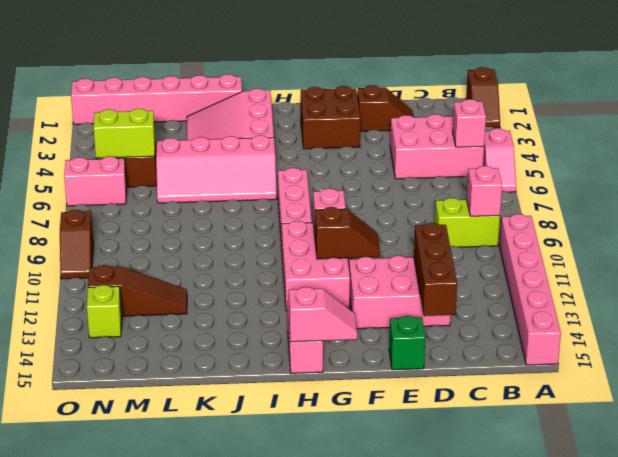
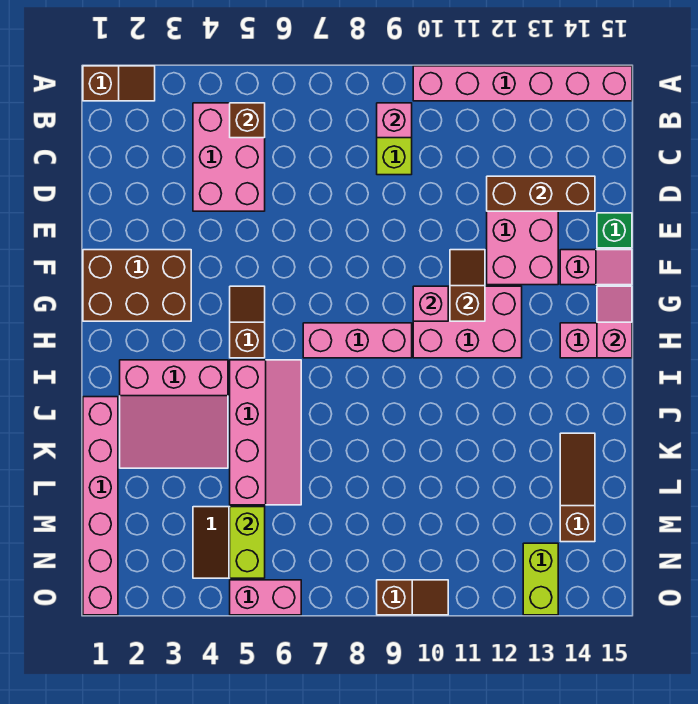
pink 1x2 slope [483,128,516,192] -> pink 1x2 slope moved to [560,250,632,285]
pink 1x1 brick [453,99,486,147] -> brown 1x1 brick [230,103,265,138]
brown 1x2 slope [357,85,413,131] -> brown 1x2 slope moved to [230,286,265,358]
brown 2x2 brick [301,86,360,149] -> brown 2x3 brick [83,250,191,321]
brown 1x3 slope [88,265,187,316] -> brown 1x3 slope moved to [560,433,595,542]
pink 1x2 brick [64,156,126,206] -> pink 1x2 brick turned to [230,580,301,615]
lime 1x1 brick [87,285,122,338] -> lime 1x2 brick [523,543,558,615]

